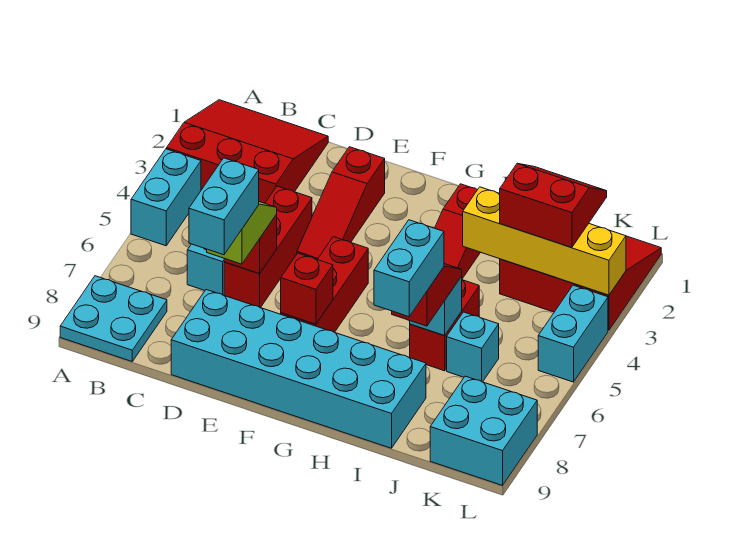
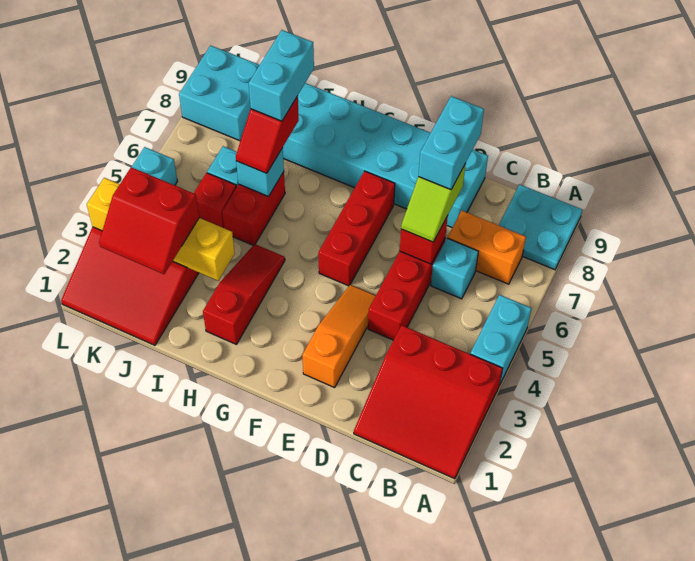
none -> orange 1x2 brick [448,211,526,284]
red 1x3 slope [297,147,385,259] -> orange 1x3 slope [302,285,376,388]
red 1x1 brick [281,253,333,324] -> red 1x1 brick moved to [194,173,236,228]

